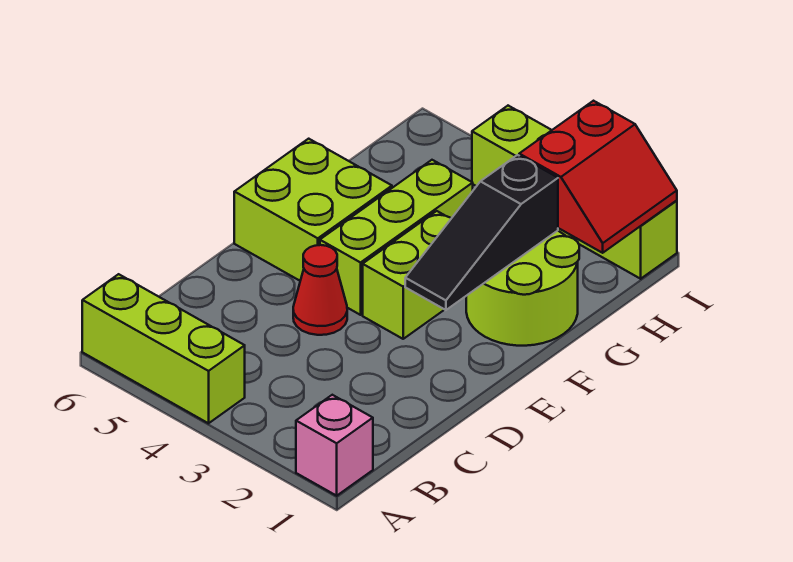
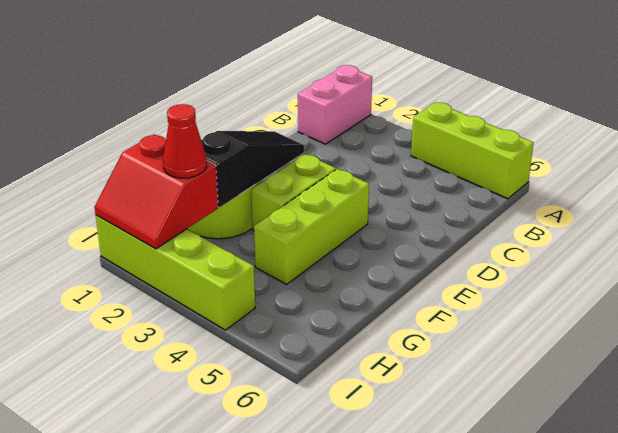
pink 1x1 brick [296,395,373,496] -> pink 1x2 brick [298,65,372,144]
red 1x1 cone [293,245,347,335] -> red 1x1 cone moved to [163,104,207,178]
lime 2x2 brick [234,139,392,281] -> none
red 2x2 slope [519,101,677,253] -> red 2x2 slope turned to [94,134,218,249]

